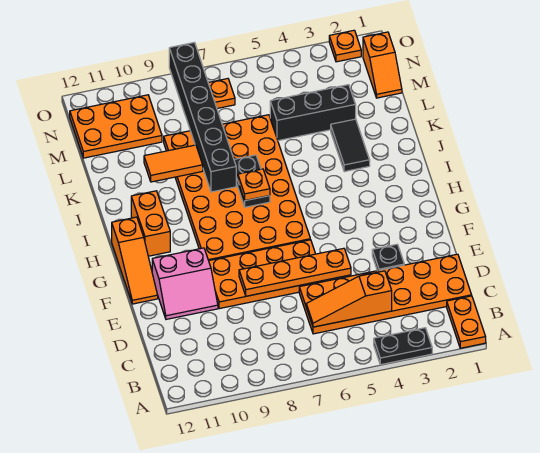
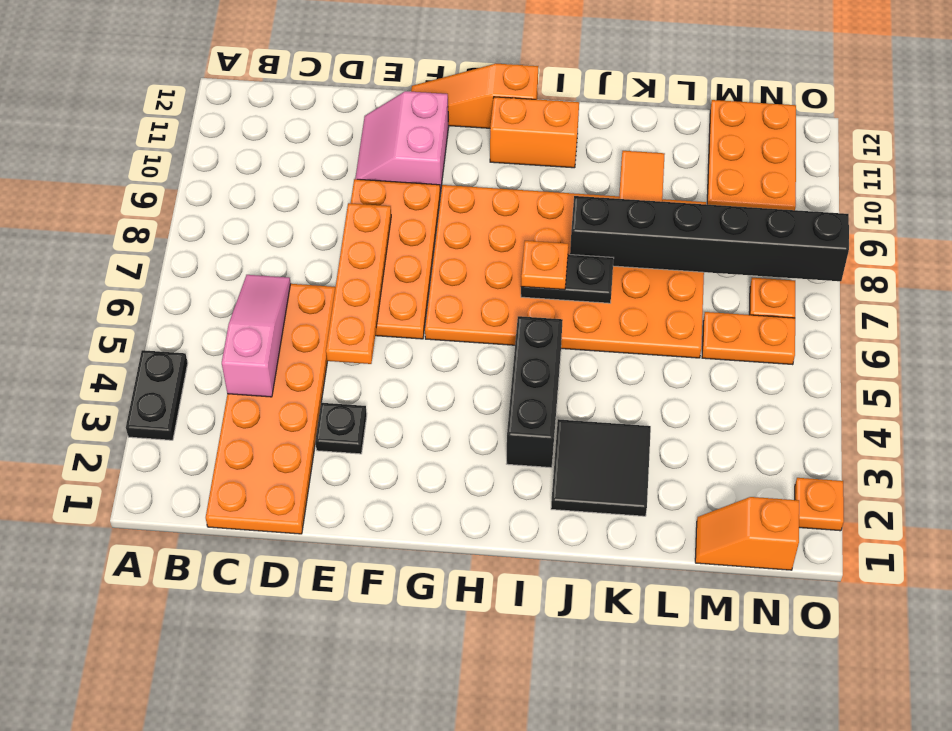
orange 1x2 plate [447,296,486,348] -> orange 1x2 plate moved to [702,312,795,365]
orange 1x3 slope [306,271,392,327] -> pink 1x3 slope [222,275,291,397]
black 1x2 tile [331,119,370,172] -> black 2x2 tile [551,419,651,516]
black 1x3 brick [270,85,356,141] -> black 1x3 brick moved to [506,316,563,468]

